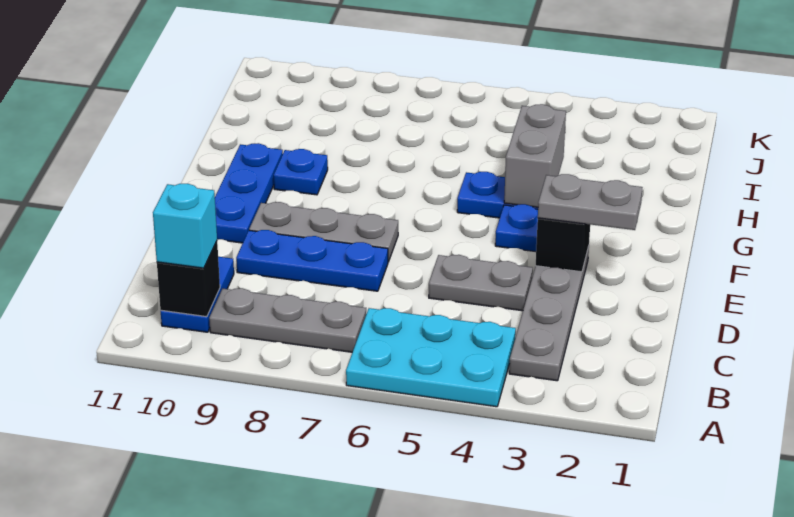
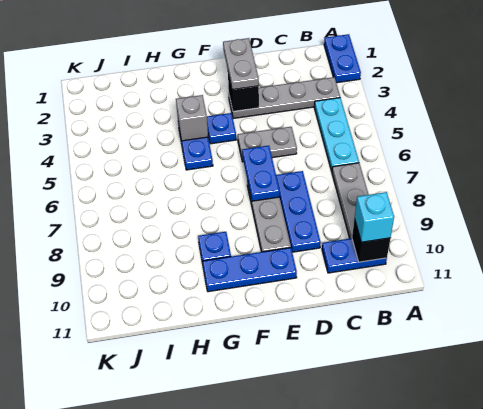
none -> blue 1x2 plate [324,34,361,83]
cyan 2x3 plate [346,308,516,407] -> cyan 1x3 plate [314,98,359,171]
grey 1x2 plate [429,255,533,311] -> grey 1x2 plate turned to [238,127,297,162]
none -> blue 1x2 plate [242,146,280,201]
grey 1x2 brick [504,104,566,207] -> grey 1x1 brick [176,95,208,141]

